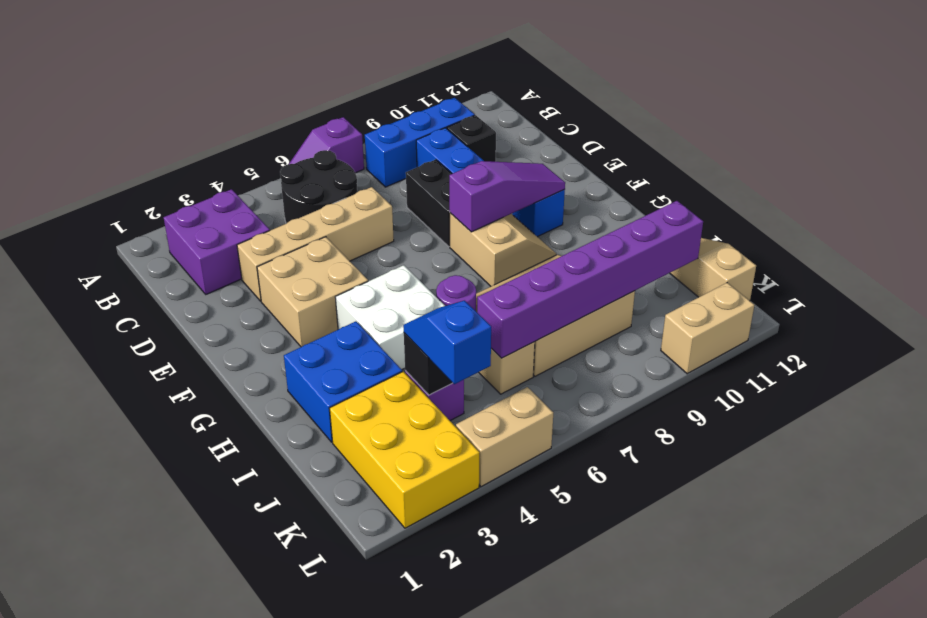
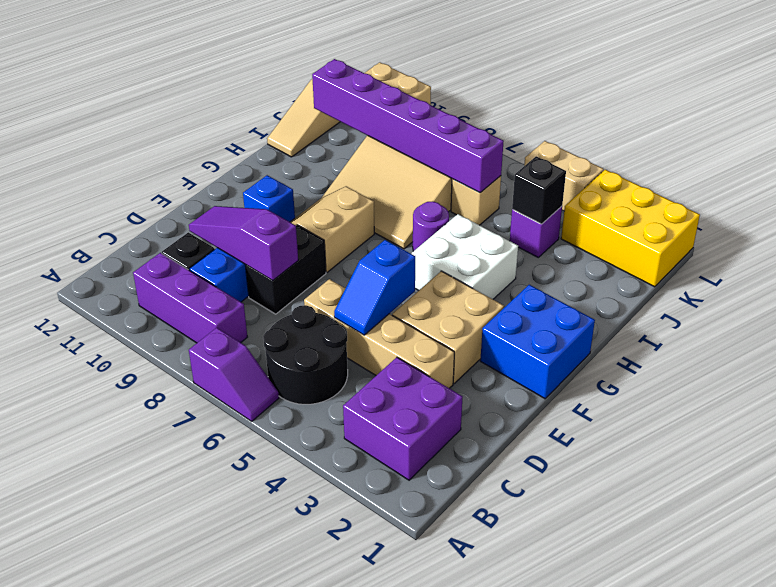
blue 1x3 brick [365,98,475,187] -> purple 1x3 brick [133,253,247,343]
purple 1x3 slope [449,161,565,232] -> purple 1x3 slope moved to [189,206,298,281]
blue 2x2 brick [284,321,402,442] -> blue 2x2 brick moved to [480,285,595,399]
yellow 2x3 brick [330,371,480,528] -> yellow 2x3 brick turned to [561,170,700,287]
blue 1x2 slope [403,301,491,384] -> blue 1x2 slope moved to [334,240,415,335]

